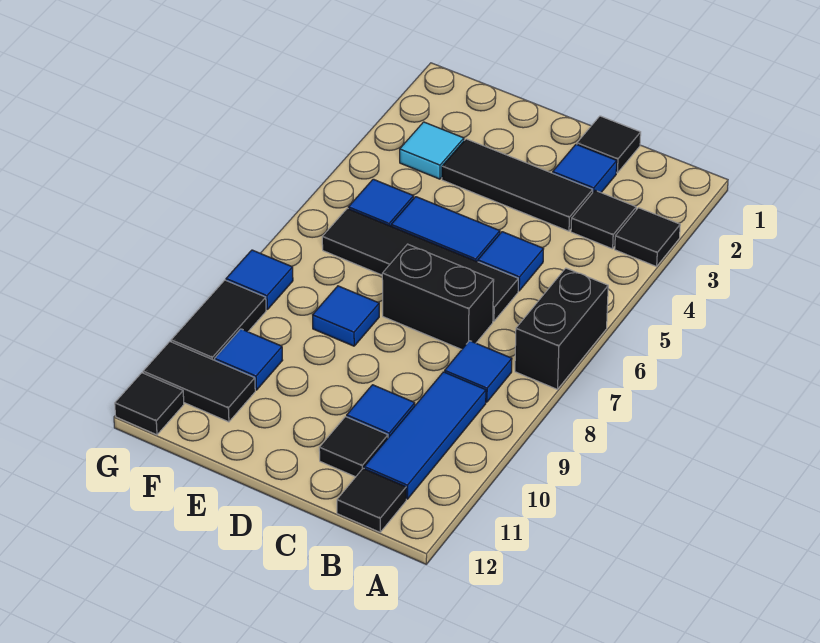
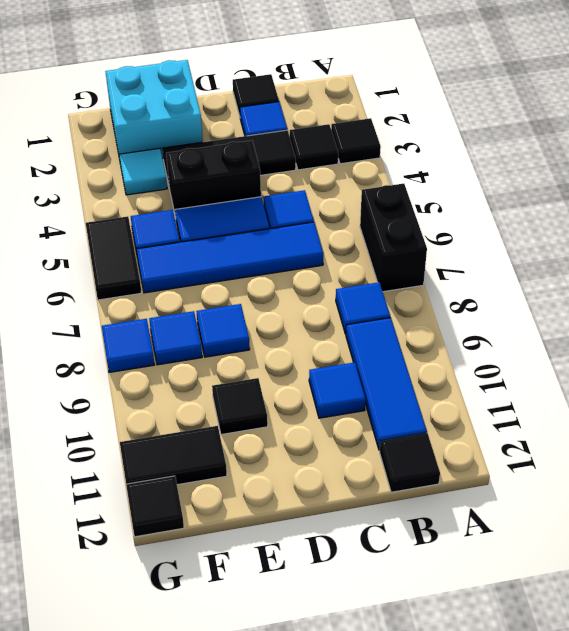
black 1x4 tile [322,208,518,321] -> blue 1x4 tile [137,222,323,293]
black 1x2 brick [382,244,494,349] -> black 1x2 brick moved to [166,140,261,218]
black 1x1 tile [319,417,388,477] -> black 1x1 tile moved to [212,378,268,435]
none -> cyan 2x2 brick [105,60,203,159]
blue 1x1 tile [215,329,283,390] -> blue 1x1 tile moved to [149,311,202,365]
black 1x2 tile [171,280,266,360] -> black 1x2 tile moved to [86,216,142,300]

